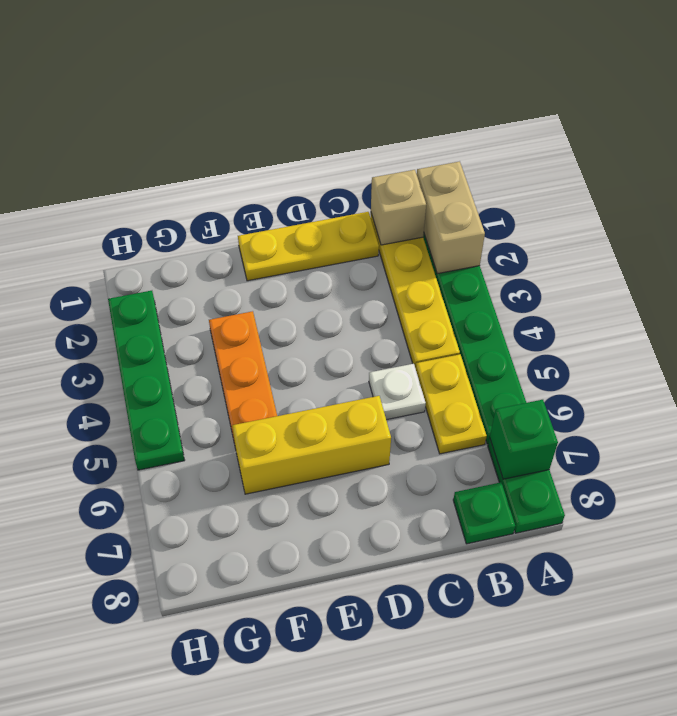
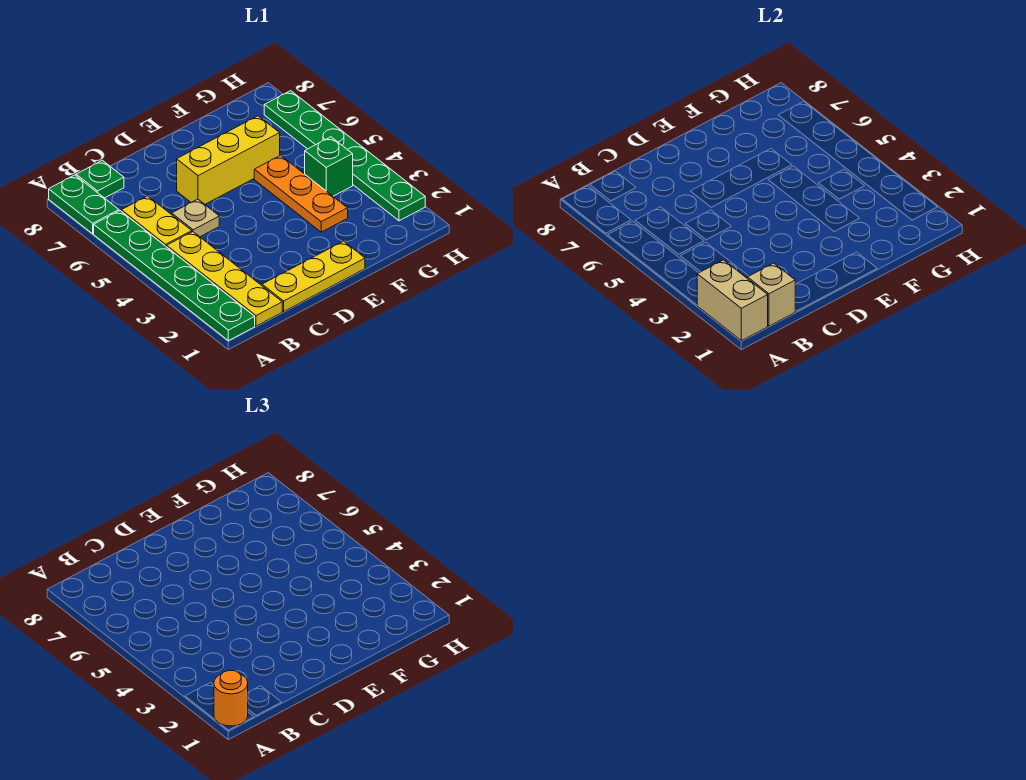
none -> orange 1x1 round brick [214,670,248,726]
green 1x1 brick [490,400,558,479] -> green 1x1 brick moved to [305,137,353,196]
white 1x1 plate [369,364,426,420] -> tan 1x1 plate [172,199,219,237]
green 1x4 plate [108,291,185,470] -> green 1x6 plate [264,91,425,221]

